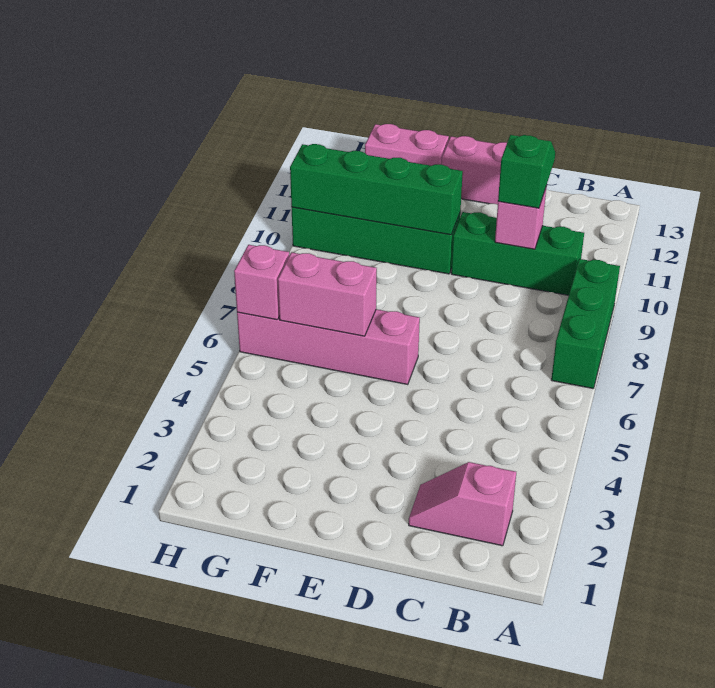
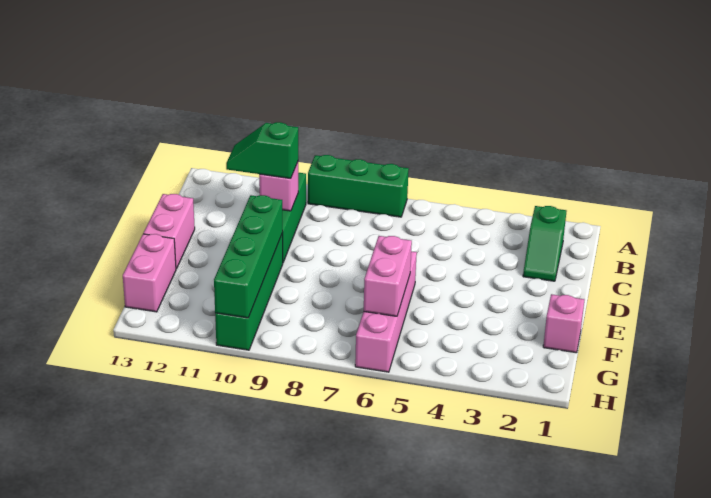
pink 1x2 slope [409,462,516,546] -> green 1x2 slope [523,206,566,281]
pink 1x1 brick [234,245,289,320] -> pink 1x1 brick moved to [543,294,584,353]

